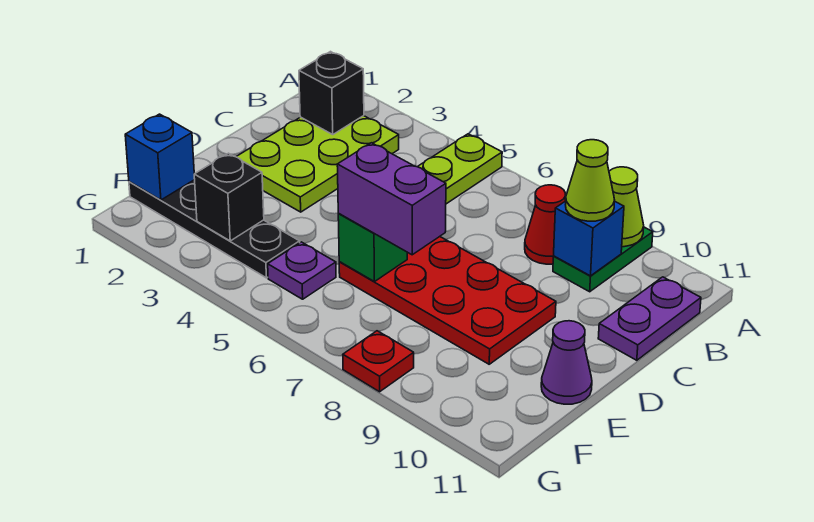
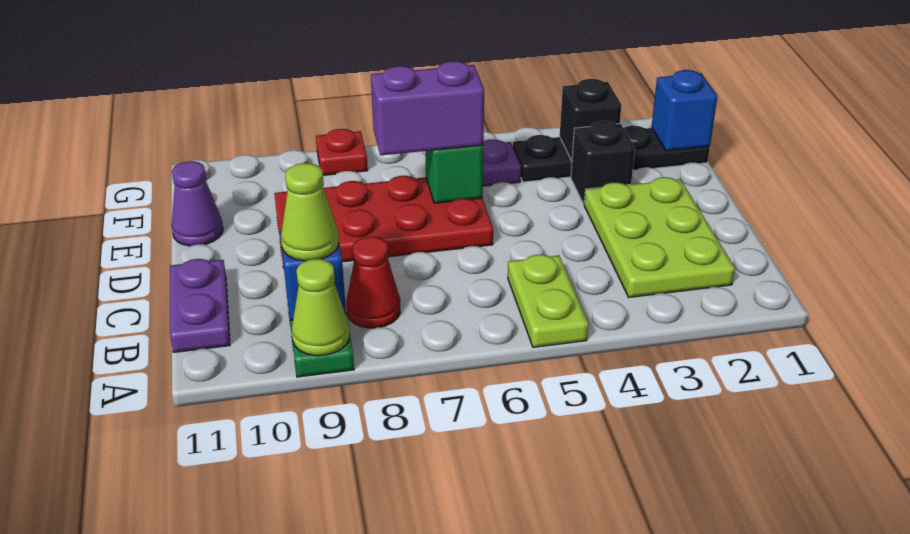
black 1x1 brick [299,52,364,134] -> black 1x1 brick moved to [571,121,635,204]

